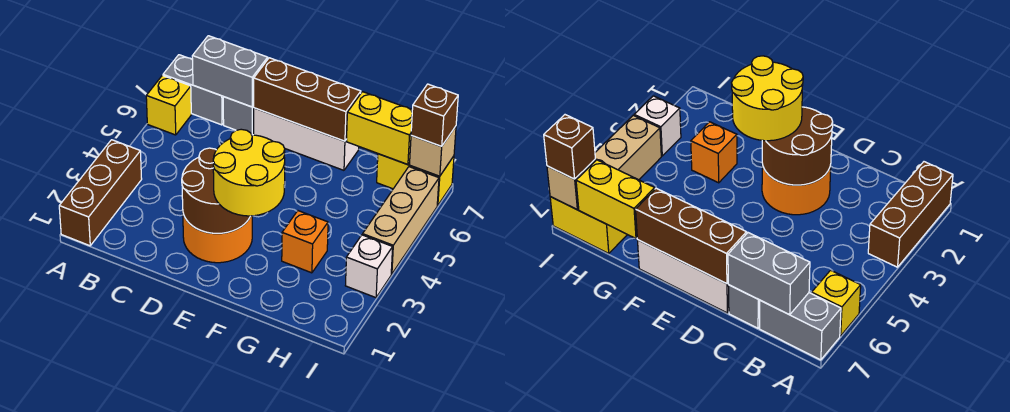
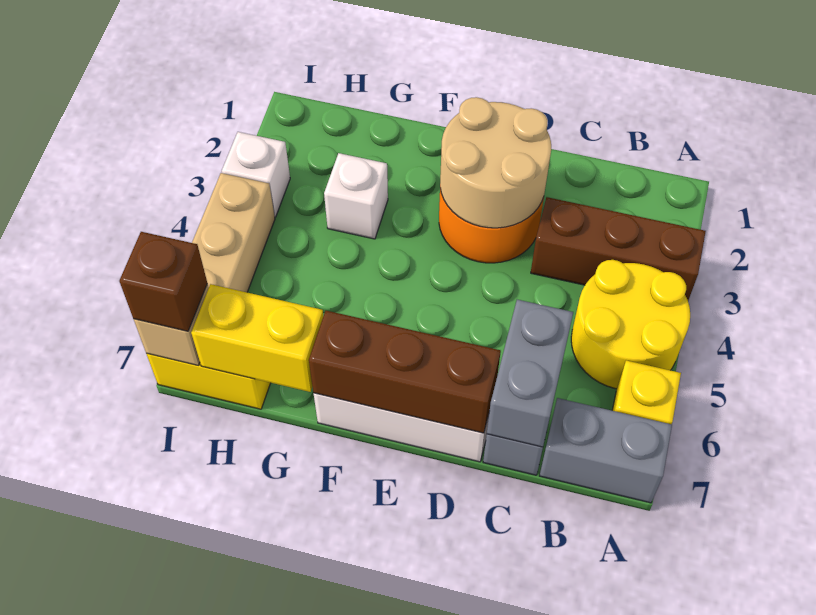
brown 1x3 brick [59,140,142,246] -> brown 1x3 brick turned to [531,197,706,300]
grey 1x2 brick [192,36,268,107] -> grey 1x2 brick turned to [487,300,573,447]
brown 2x2 round brick [182,148,250,233] -> tan 2x2 round brick [440,97,551,228]
yellow 2x2 round brick [213,129,285,216] -> yellow 2x2 round brick moved to [571,260,690,389]
orange 1x1 brick [282,211,328,273] -> white 1x1 brick [324,153,388,239]

